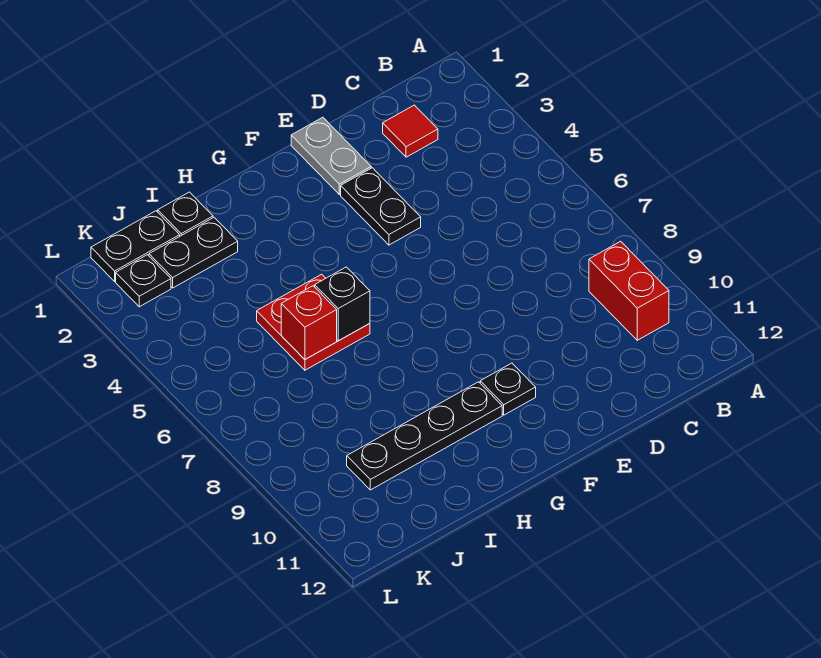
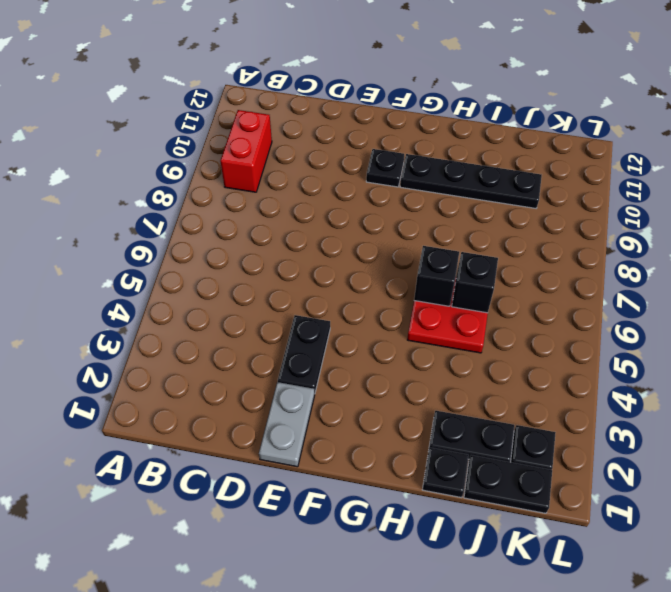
red 1x1 tile [383,105,438,157] -> none
red 1x1 brick [281,286,337,359] -> black 1x1 brick [452,252,498,313]

